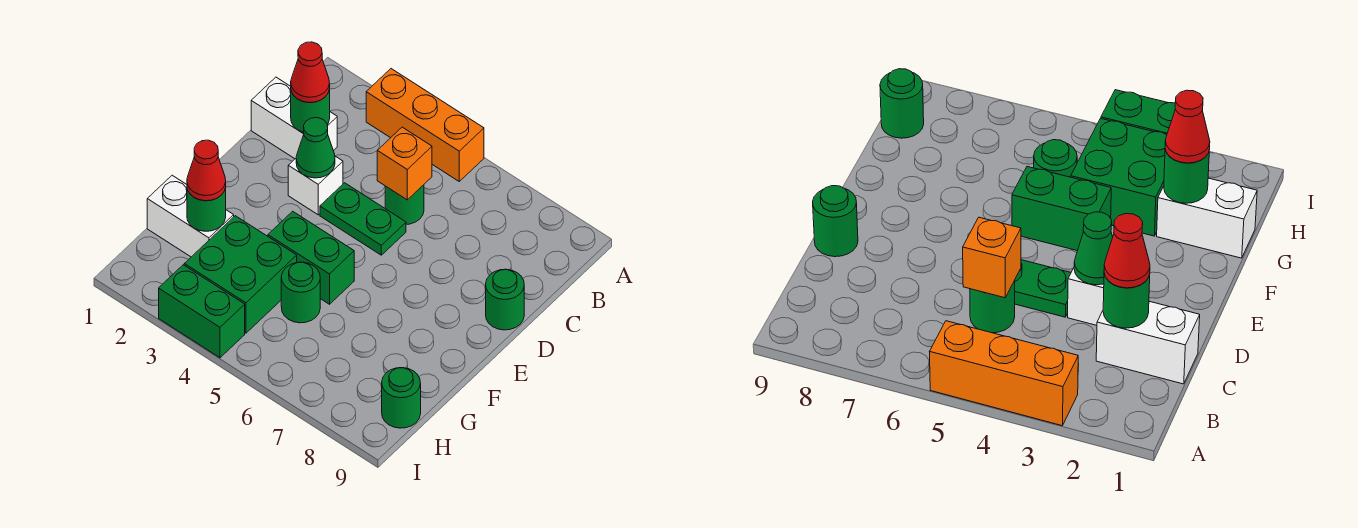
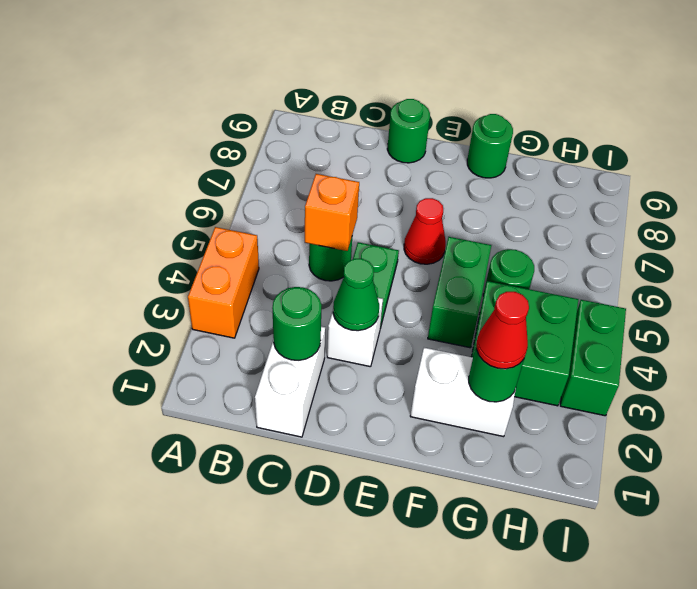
orange 1x3 brick [366,69,484,181] -> orange 1x2 brick [188,227,259,338]
red 1x1 cone [291,42,330,102] -> red 1x1 cone moved to [404,198,446,264]
white 1x2 brick [147,175,234,257] -> white 1x2 brick turned to [410,348,516,437]
green 1x1 round brick [382,368,421,428] -> green 1x1 round brick moved to [467,114,513,178]

